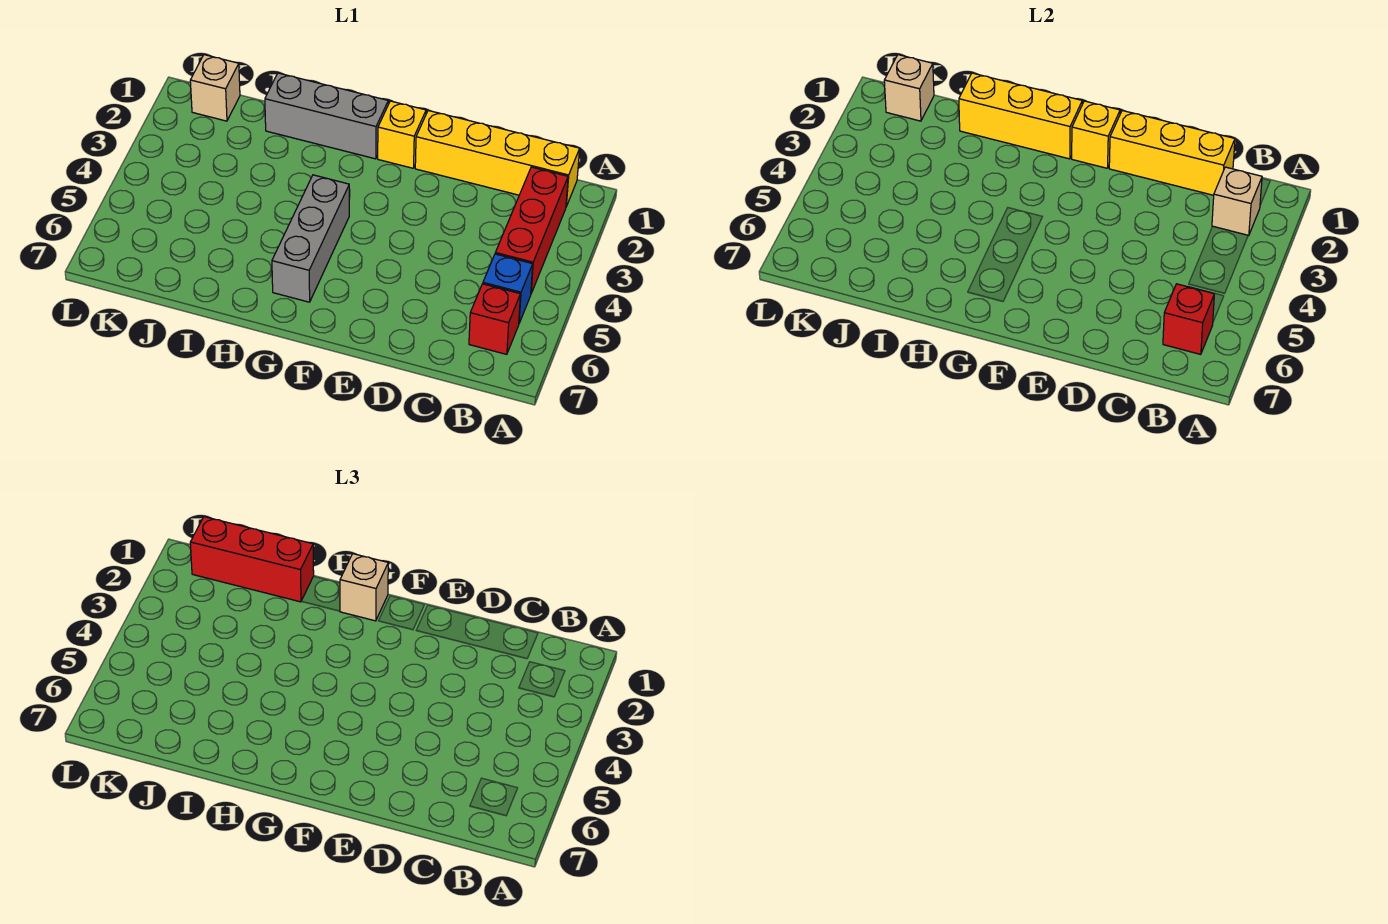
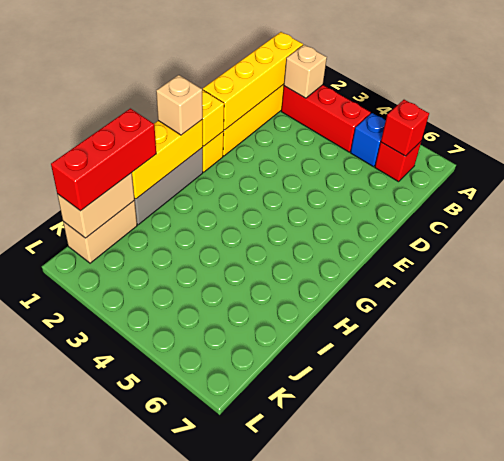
yellow 1x3 brick [1109,111,1235,195] -> yellow 1x4 brick [202,32,303,130]
grey 1x3 brick [272,175,349,302] -> none
tan 1x1 brick [190,55,240,121] -> tan 1x2 brick [63,200,137,263]
tan 1x1 brick [884,55,934,121] -> tan 1x2 brick [57,173,135,238]

